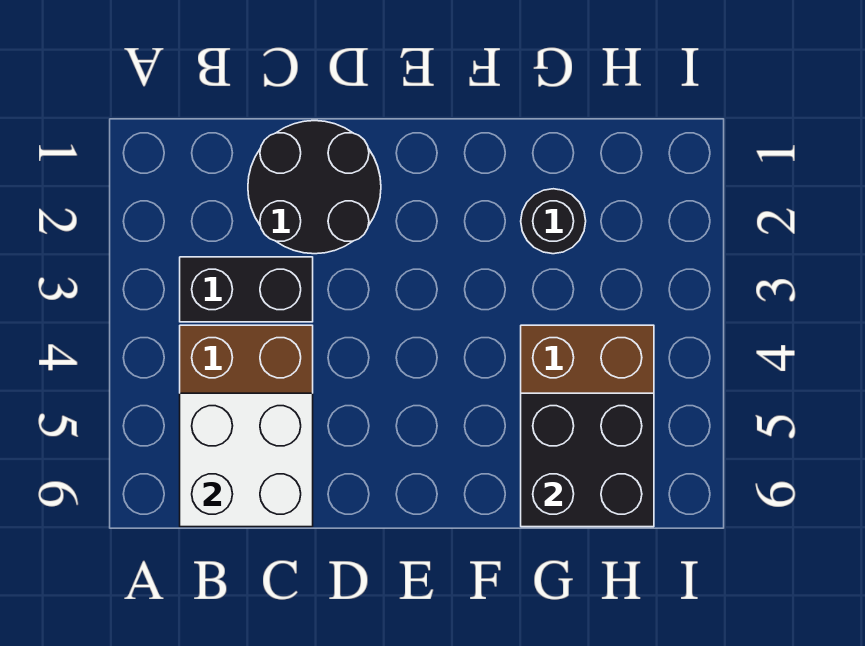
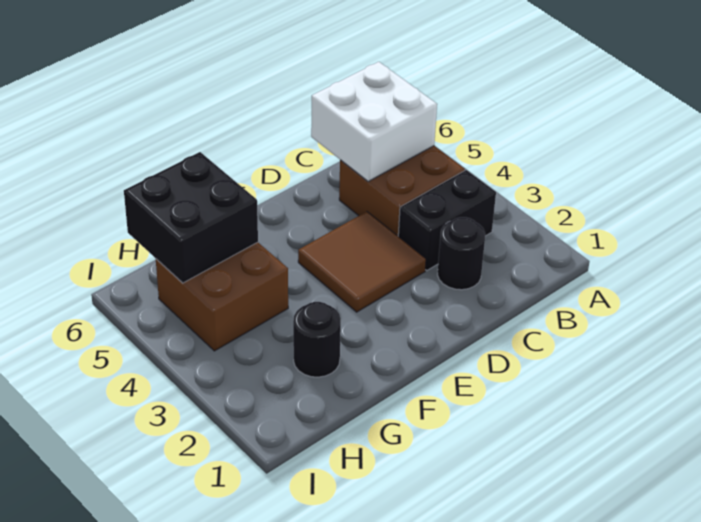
black 2x2 round brick [248,121,381,254] -> black 1x1 round brick [438,217,485,290]
none -> brown 2x2 tile [298,212,426,312]

